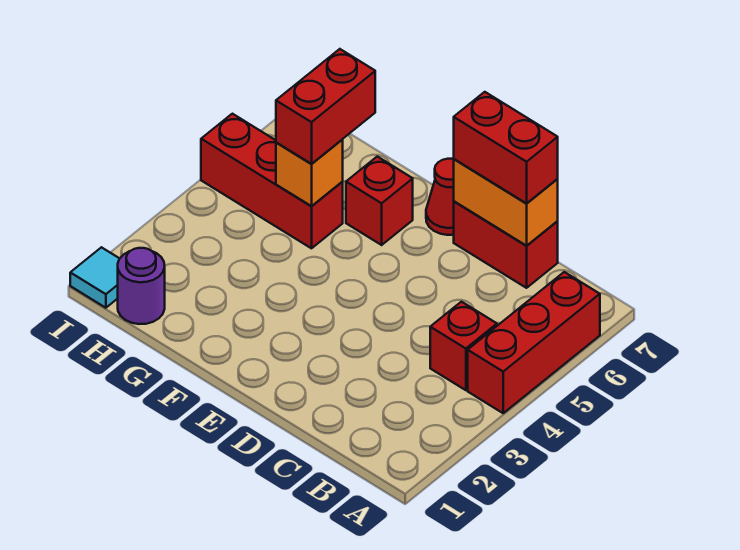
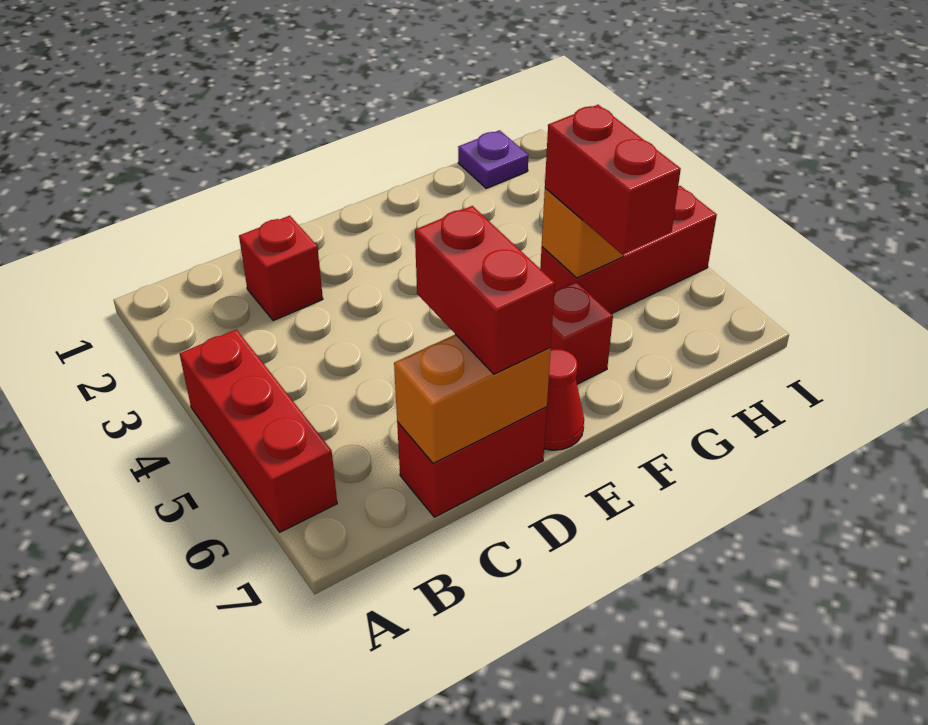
red 1x1 brick [430,302,497,390] -> red 1x1 brick moved to [239,216,323,321]
red 1x2 brick [454,92,558,203] -> red 1x2 brick turned to [415,206,555,374]
purple 1x1 round brick [118,248,165,324] -> purple 1x1 plate [458,130,528,188]
cyan 1x1 tile [70,247,120,308] -> none

